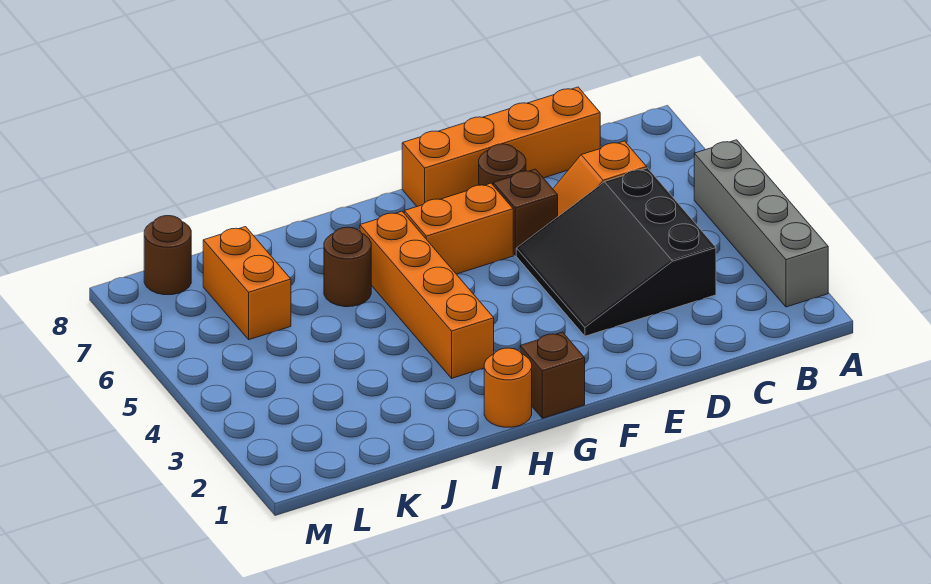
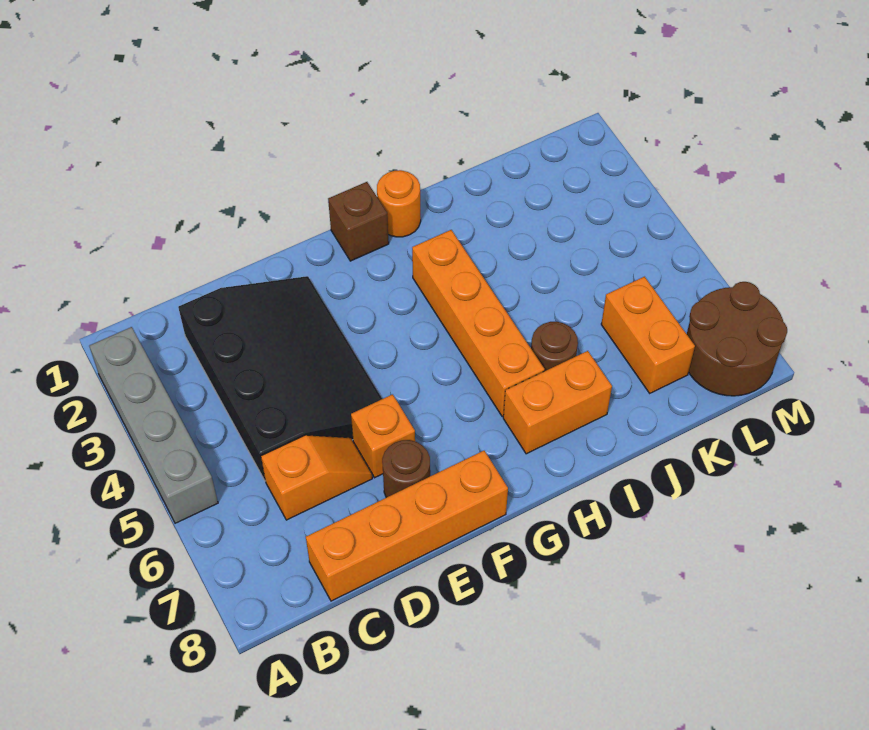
black 3x3 slope [516,168,716,336] -> black 3x4 slope [178,276,382,480]
brown 1x1 brick [493,169,558,255] -> orange 1x1 brick [351,394,415,478]
orange 1x2 brick [404,183,513,274] -> orange 1x2 brick moved to [503,351,612,454]
brown 1x1 round brick [144,216,191,295] -> brown 2x2 round brick [687,282,787,396]

